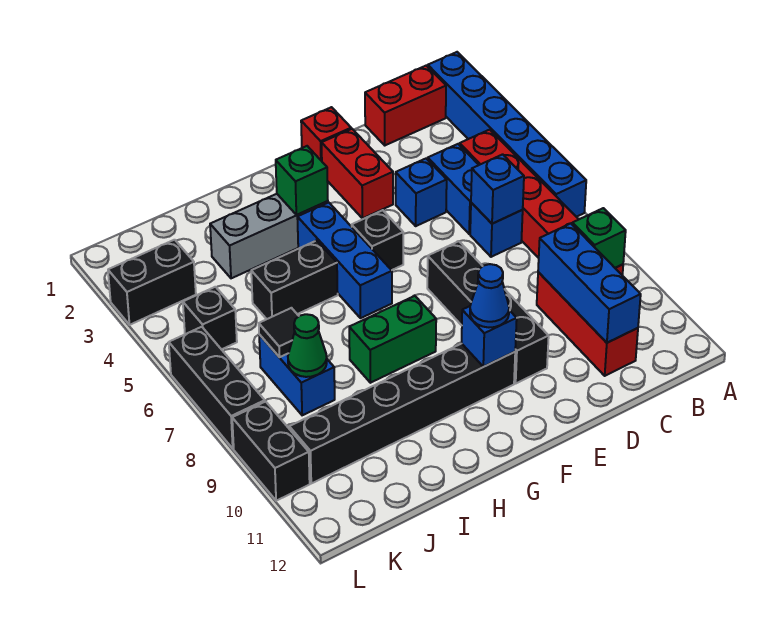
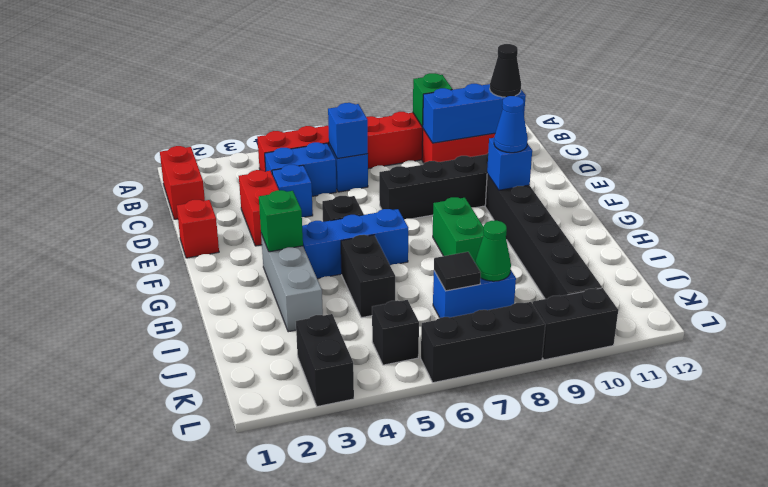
blue 1x6 brick [428,52,586,217] -> none
none -> black 1x1 cone [490,44,521,97]
red 1x2 brick [322,129,393,218] -> red 1x2 brick turned to [239,170,279,246]

